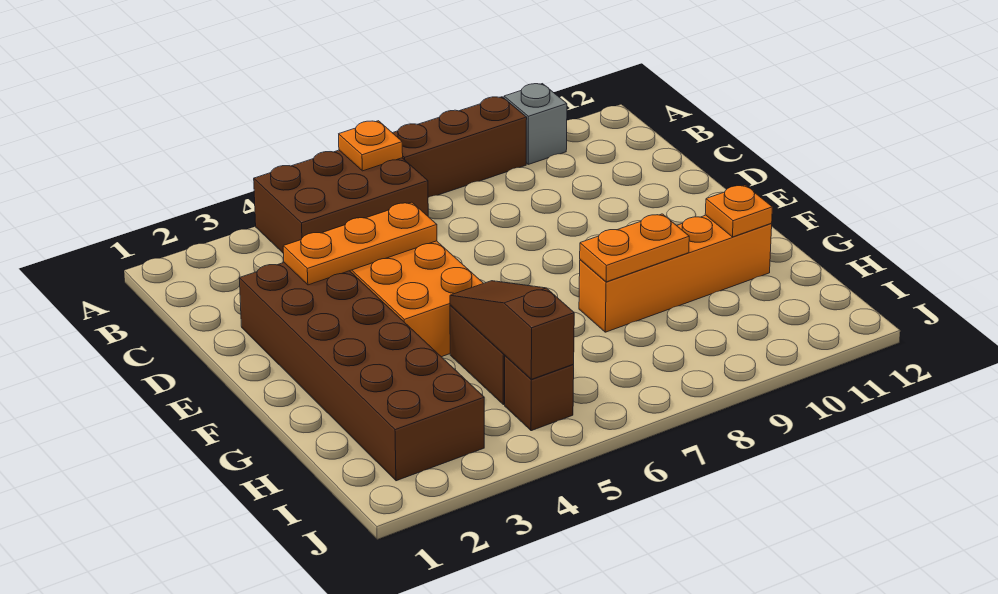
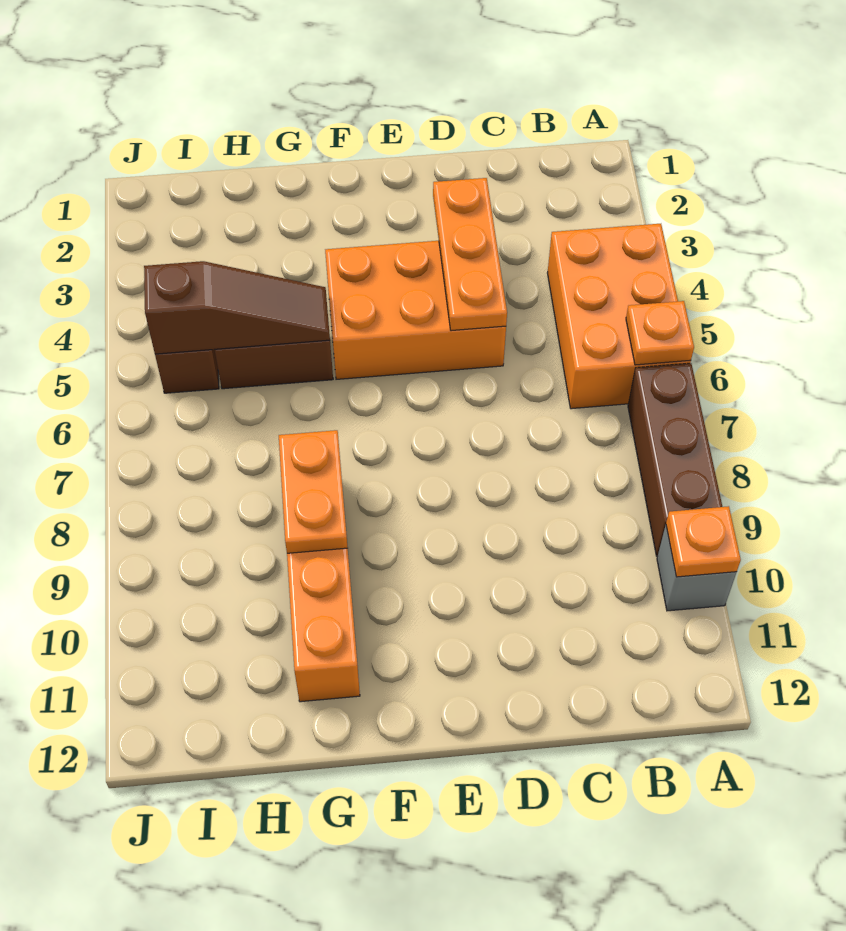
brown 2x3 brick [254,150,428,254] -> orange 2x3 brick [548,224,691,409]
brown 2x6 brick [239,263,484,481] -> none
orange 1x1 plate [705,185,772,237] -> orange 1x1 plate moved to [666,506,741,577]

